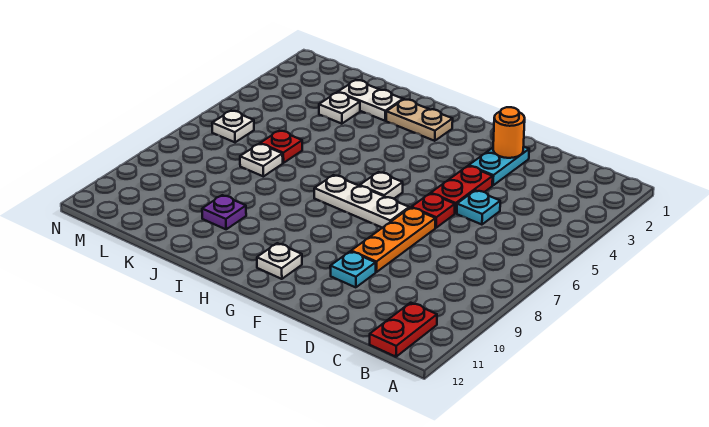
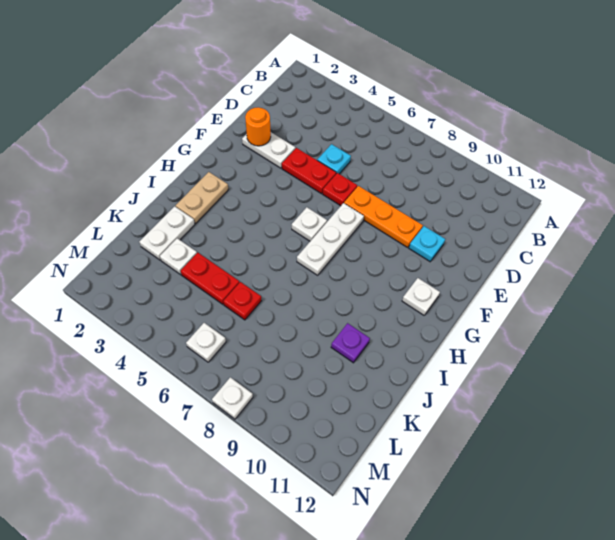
red 1x2 plate [370,303,437,357] -> red 1x2 plate moved to [181,253,239,304]
cyan 1x2 plate [469,147,529,185] -> white 1x2 plate [242,132,295,168]
white 1x1 plate [240,144,283,176] -> white 1x1 plate moved to [212,377,253,419]

